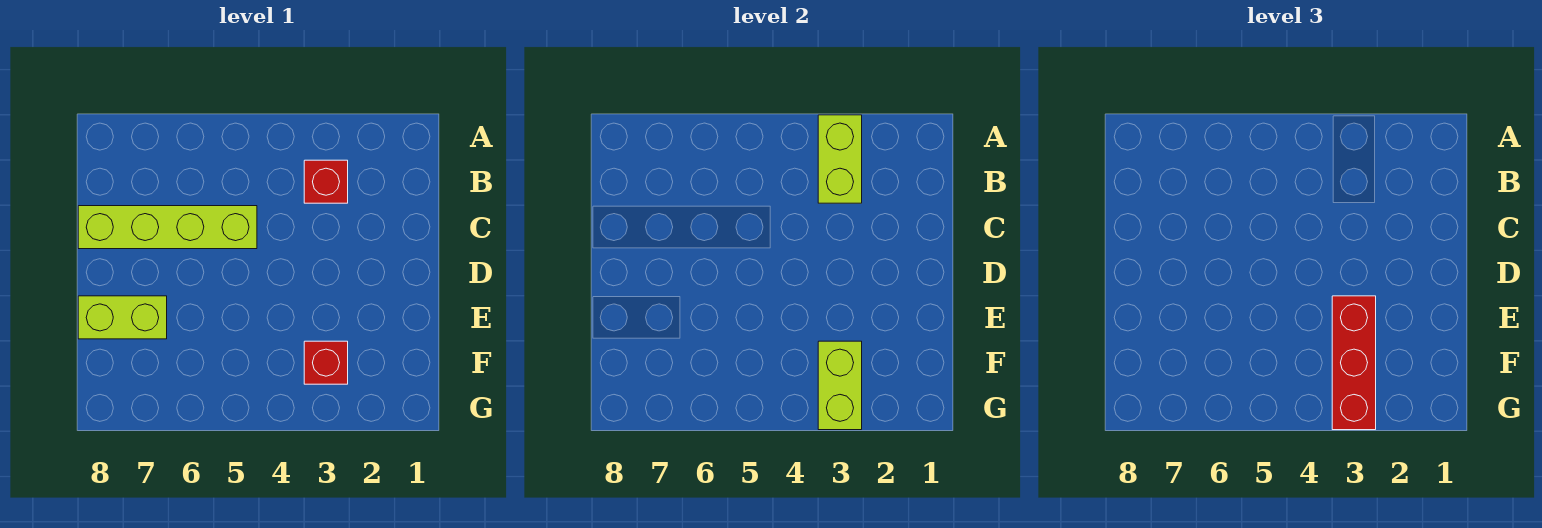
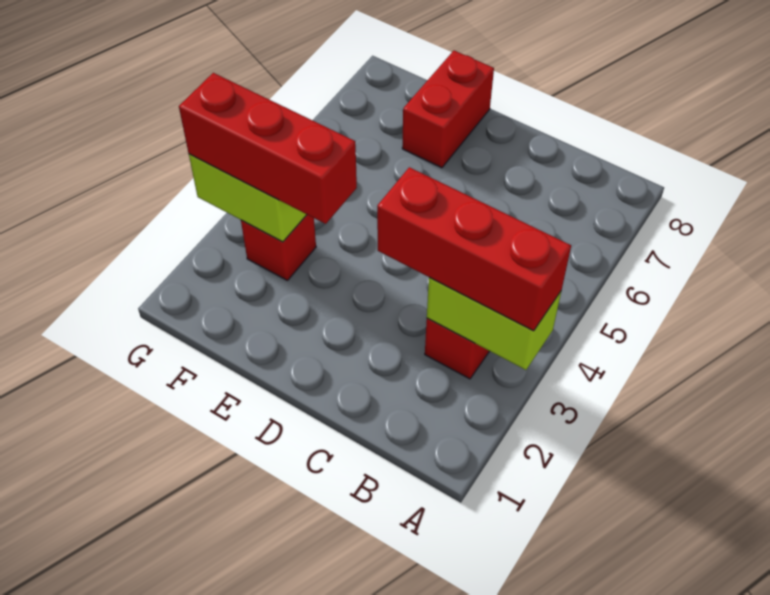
none -> red 1x3 brick [377,167,571,331]
lime 1x4 brick [78,206,257,249] -> none
lime 1x2 brick [78,296,167,339] -> red 1x2 brick [402,51,494,168]

